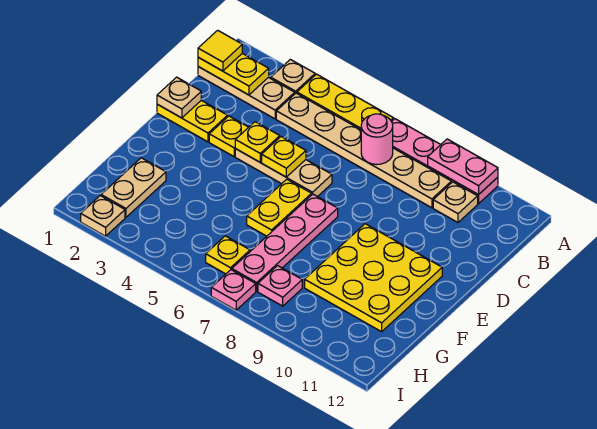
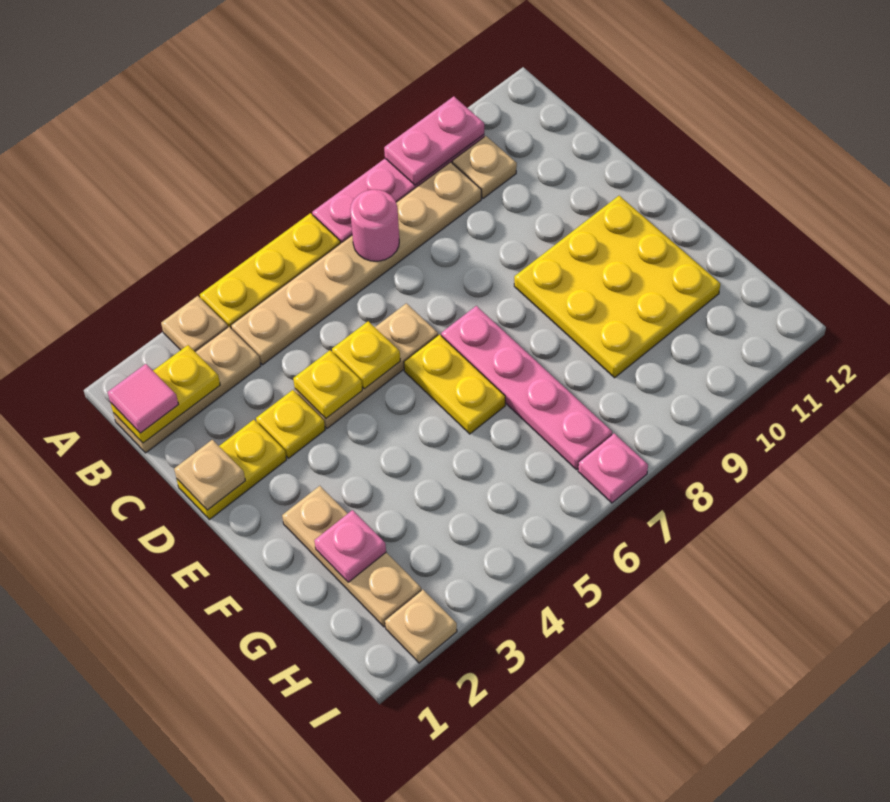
yellow 1x1 tile [198,30,242,71] -> pink 1x1 tile [108,364,179,433]
tan 1x2 plate [101,158,166,217] -> tan 1x3 plate [282,486,421,627]
yellow 1x1 plate [206,236,250,274] -> none
pink 1x1 plate [258,266,302,306] -> pink 1x1 plate moved to [314,510,386,582]

